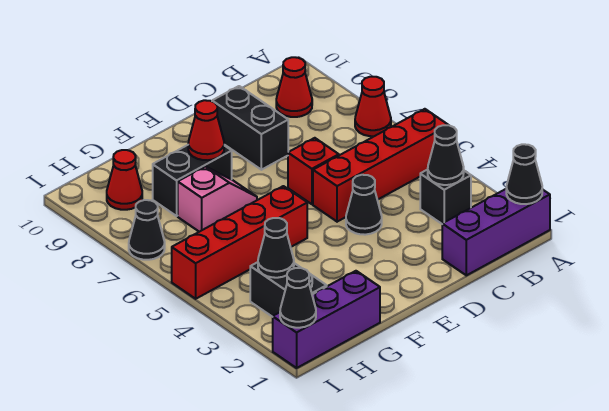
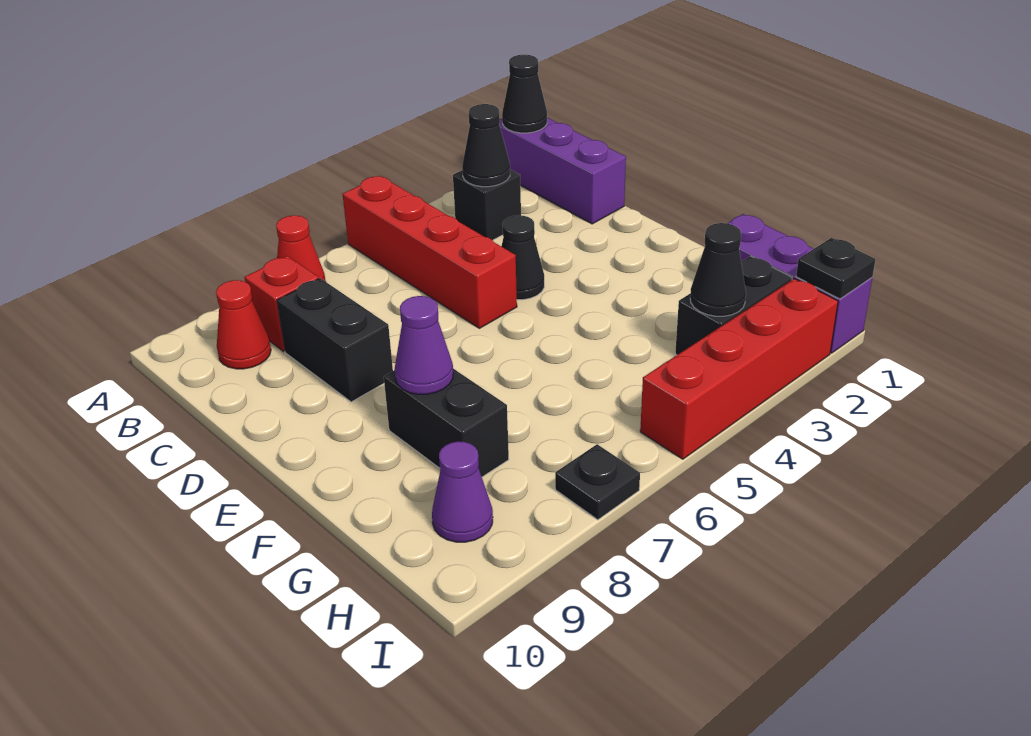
red 1x1 brick [288,138,339,204] -> red 1x1 brick moved to [244,256,319,351]
black 1x2 brick [212,86,288,170] -> black 1x2 brick turned to [277,278,393,402]
red 1x4 brick [172,186,307,299] -> red 1x4 brick turned to [640,279,838,459]
pink 1x2 slope [178,166,257,232] -> none
red 1x1 cone [188,100,224,160] -> purple 1x1 cone [394,296,453,394]
red 1x1 cone [107,150,142,210] -> purple 1x1 cone [432,441,493,542]
black 1x1 cone [280,268,316,328] -> black 1x1 plate [796,238,875,299]
black 1x1 cone [129,200,165,260] -> black 1x1 plate [555,444,640,520]

